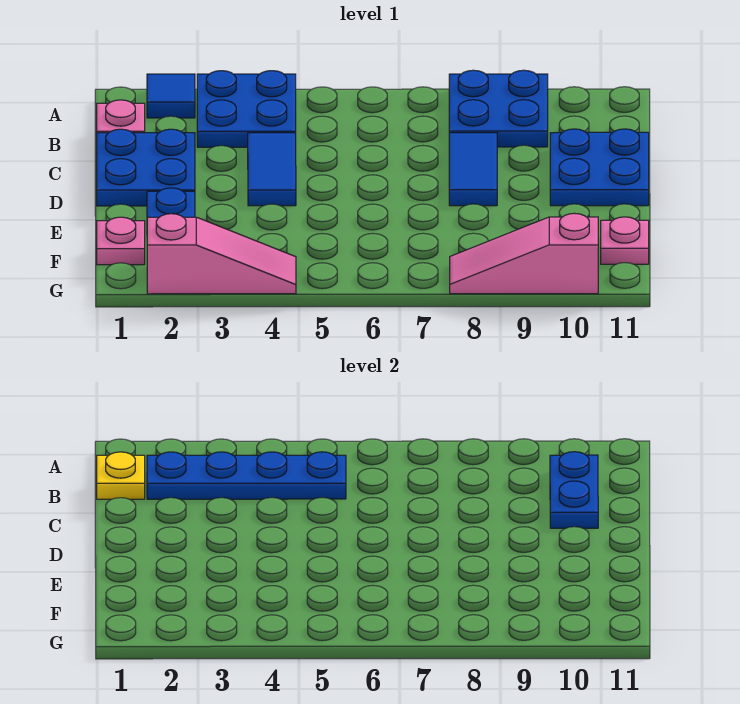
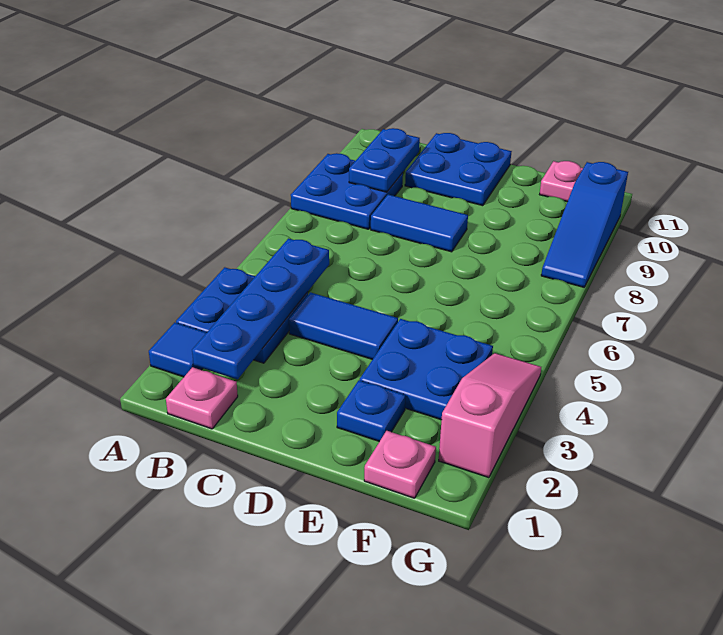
yellow 1x1 plate [97,452,145,499] -> none
blue 1x2 plate [550,452,598,528] -> blue 1x2 plate turned to [349,128,420,192]
blue 2x2 plate [97,129,195,206] -> blue 2x2 plate moved to [360,319,493,420]
pink 1x3 slope [450,213,598,294] -> blue 1x3 slope [541,162,628,287]

